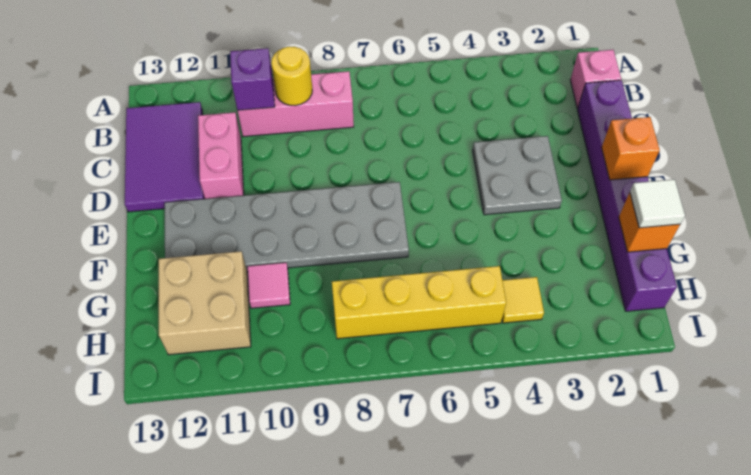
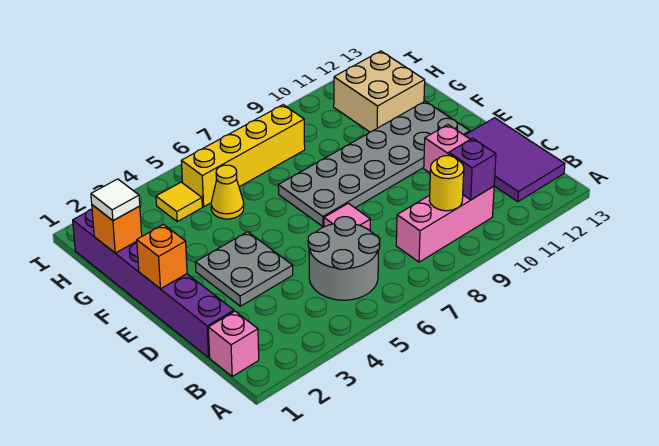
none -> grey 2x2 round brick [308,217,379,300]
none -> yellow 1x1 cone [211,165,244,219]
pink 1x1 tile [248,263,290,308] -> pink 1x1 tile moved to [324,203,370,230]

